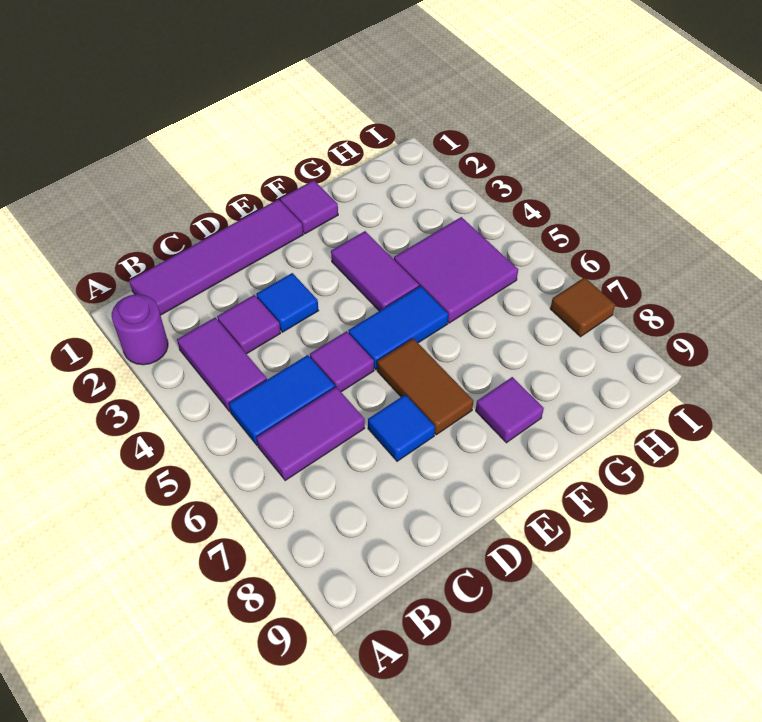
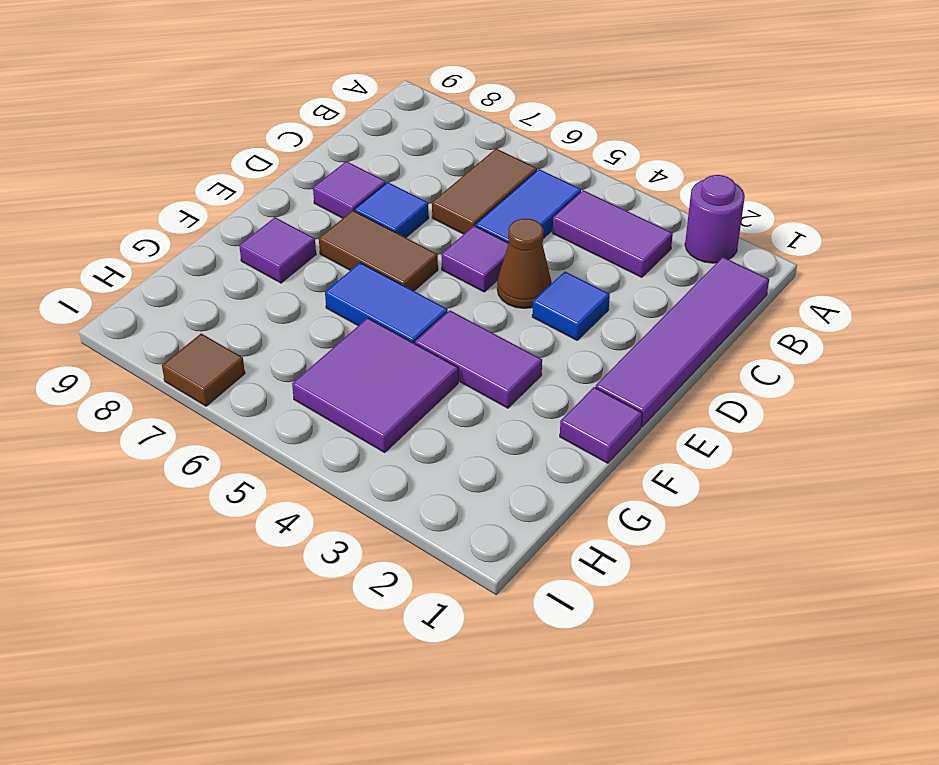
purple 1x2 tile [256,387,365,480] -> brown 1x2 tile [432,149,537,234]
purple 1x1 tile [217,295,281,354] -> purple 1x1 tile moved to [313,161,386,218]
none -> brown 1x1 cone [497,219,552,308]
blue 1x2 tile [348,286,448,370] -> blue 1x2 tile turned to [325,263,448,343]

